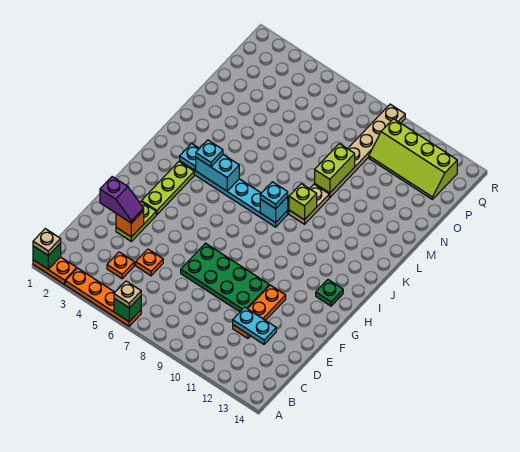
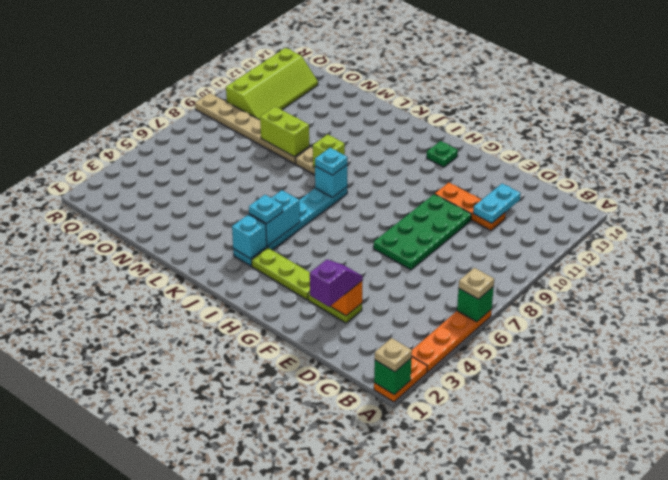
orange 1x1 plate [107,252,134,279] -> none
orange 1x1 plate [136,249,163,276] -> none
cyan 1x1 plate [180,143,200,170] -> cyan 1x1 brick [232,214,267,259]

